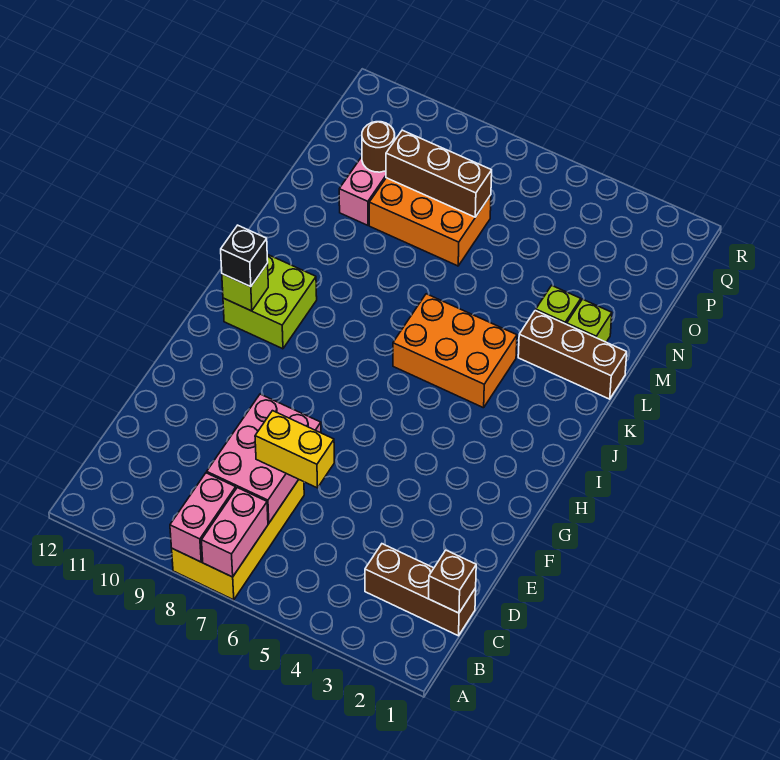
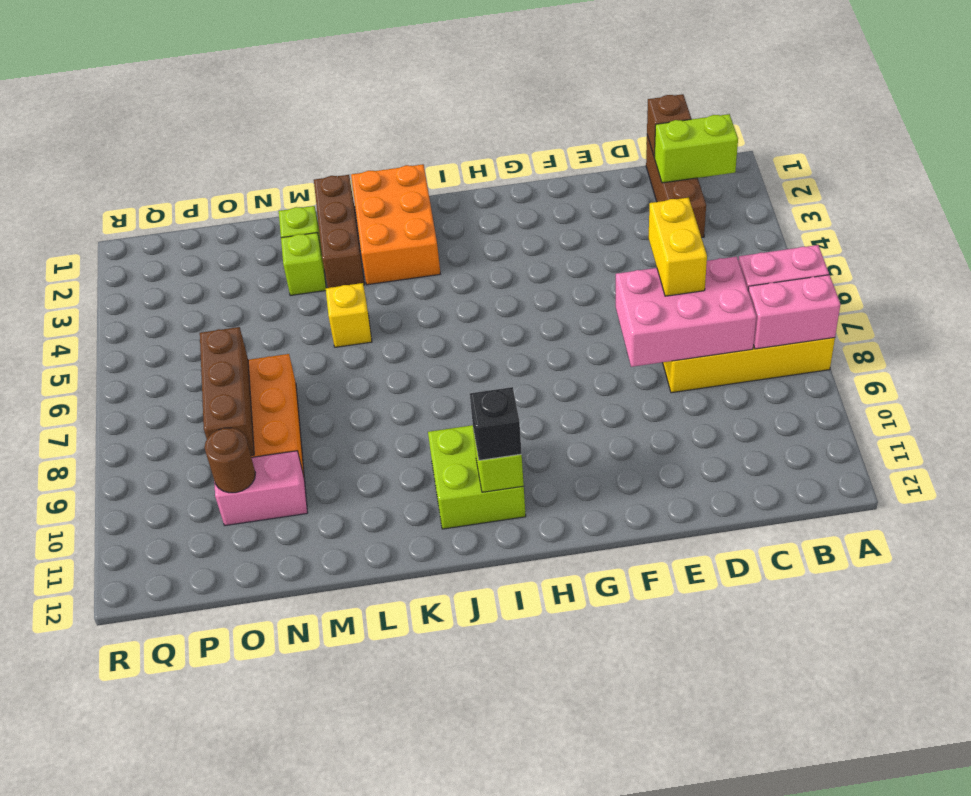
none -> lime 1x2 brick [654,114,738,183]
orange 2x3 brick [393,294,517,408] -> orange 2x3 brick moved to [351,164,440,285]
none -> yellow 1x1 brick [326,283,372,347]

